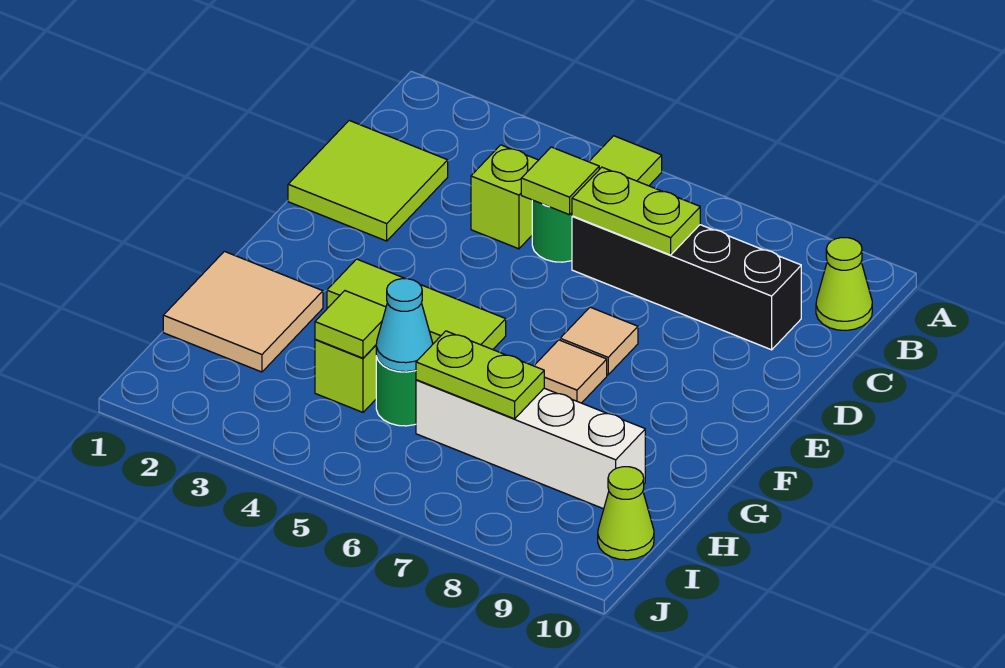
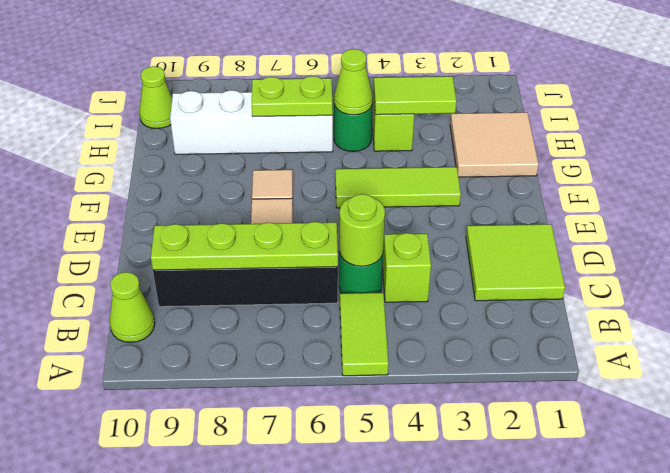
lime 1x1 tile [521,147,599,215] -> lime 1x1 round brick [340,194,385,266]
lime 1x2 plate [572,167,700,255] -> lime 1x4 plate [151,222,338,270]
lime 1x1 tile [315,291,386,358] -> lime 1x2 tile [374,76,456,115]
cyan 1x1 cone [376,279,433,372] -> lime 1x1 cone [334,49,373,115]

